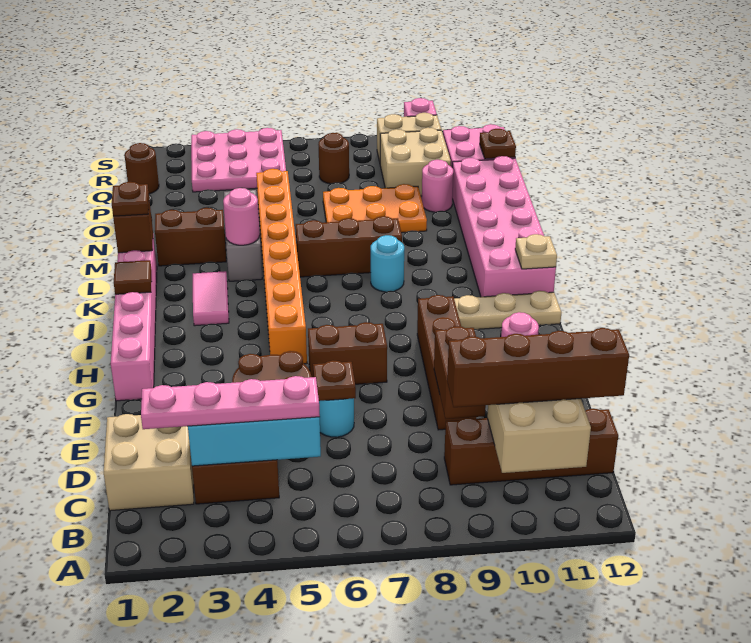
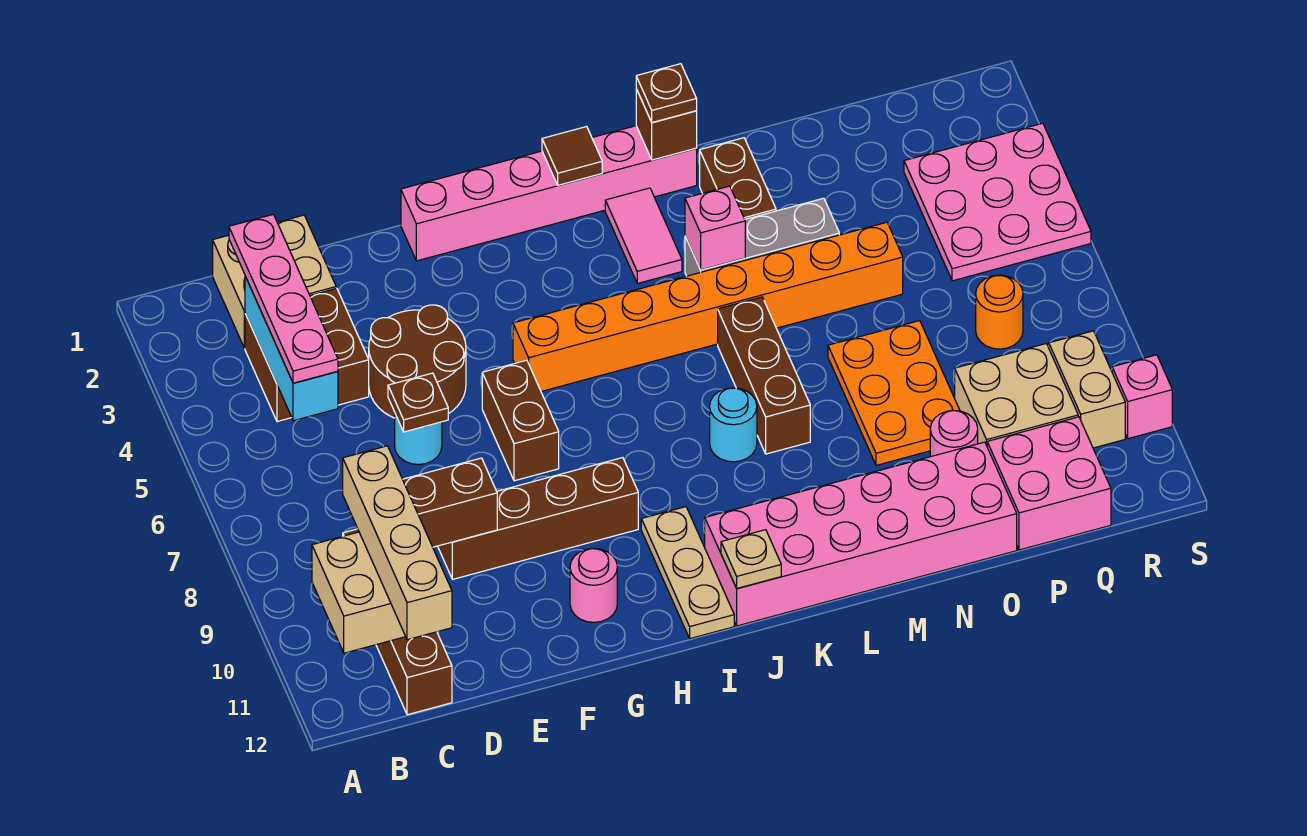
brown 1x4 brick [447,328,629,407] -> tan 1x4 brick [343,446,452,640]
pink 1x2 tile [193,271,229,326] -> pink 1x2 tile turned to [605,188,682,283]
pink 1x1 round brick [223,188,260,245] -> pink 1x1 brick [685,186,745,270]
brown 1x1 plate [480,129,516,159] -> none
brown 1x1 round brick [125,143,159,194] -> none
brown 1x1 round brick [318,133,349,184] -> orange 1x1 round brick [976,275,1023,349]

